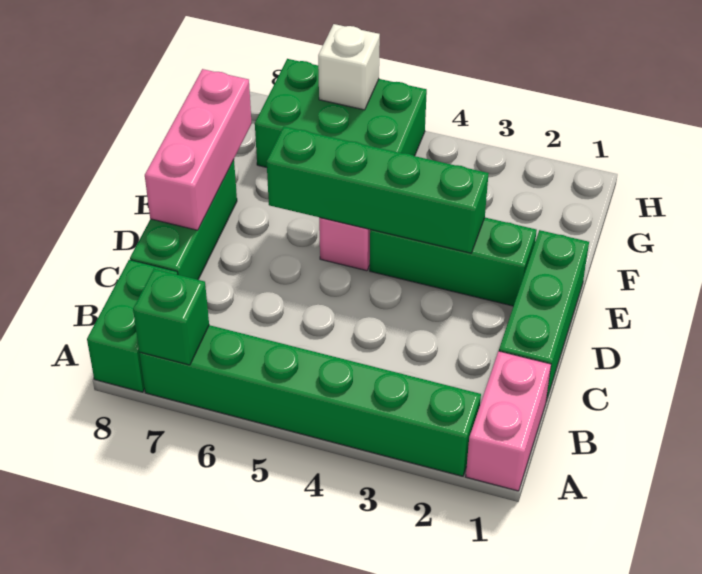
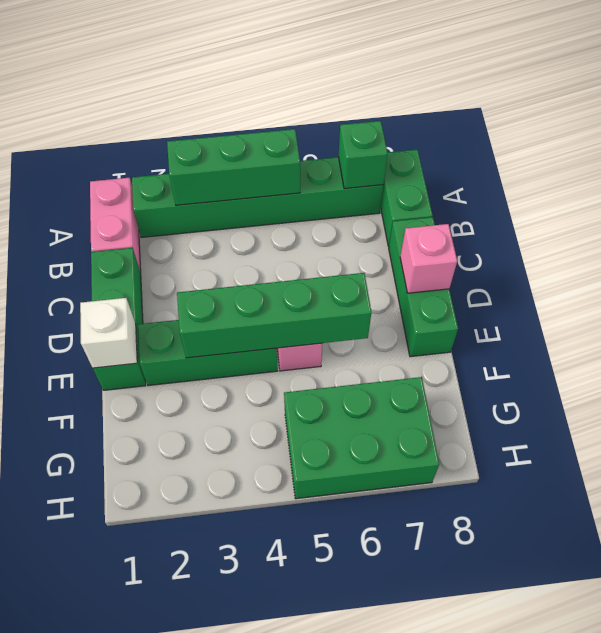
none -> green 1x3 brick [167,129,300,205]
pink 1x3 brick [145,69,252,230] -> pink 1x1 brick [400,224,457,293]
white 1x1 brick [318,24,380,110] -> white 1x1 brick moved to [80,298,137,368]

